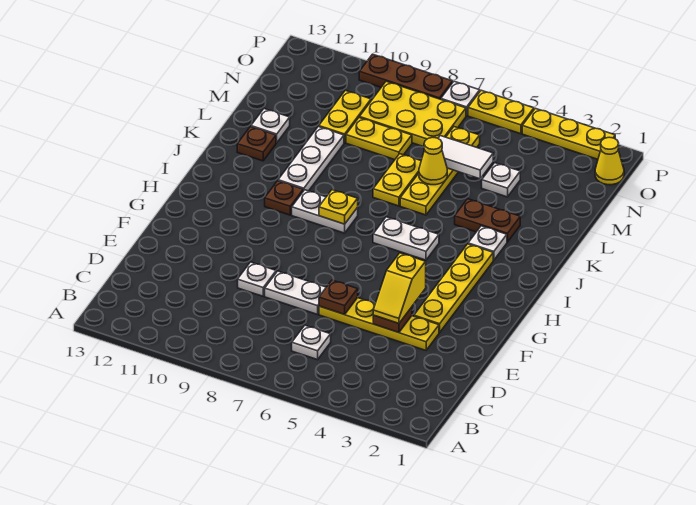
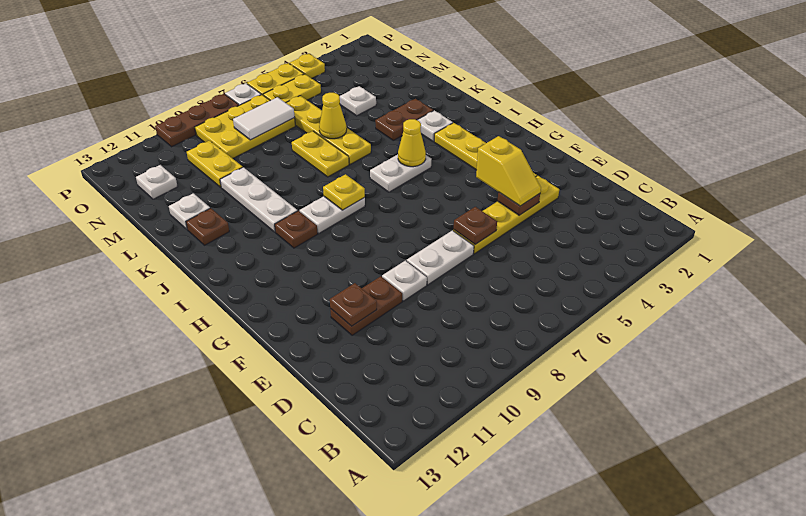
white 1x1 plate [292,325,331,360] -> white 1x1 plate moved to [136,165,178,199]
none -> brown 1x2 plate [330,276,402,335]
none -> brown 1x1 plate [330,283,377,326]
white 1x2 tile [438,136,493,179] -> white 1x2 tile moved to [233,97,295,140]
yellow 1x2 plate [346,118,412,160] -> yellow 1x2 plate moved to [263,74,321,103]
yellow 1x1 cone [595,137,624,185] -> yellow 1x1 cone moved to [398,119,426,167]
yellow 1x3 plate [522,108,615,159] -> yellow 1x1 plate [290,54,325,78]

